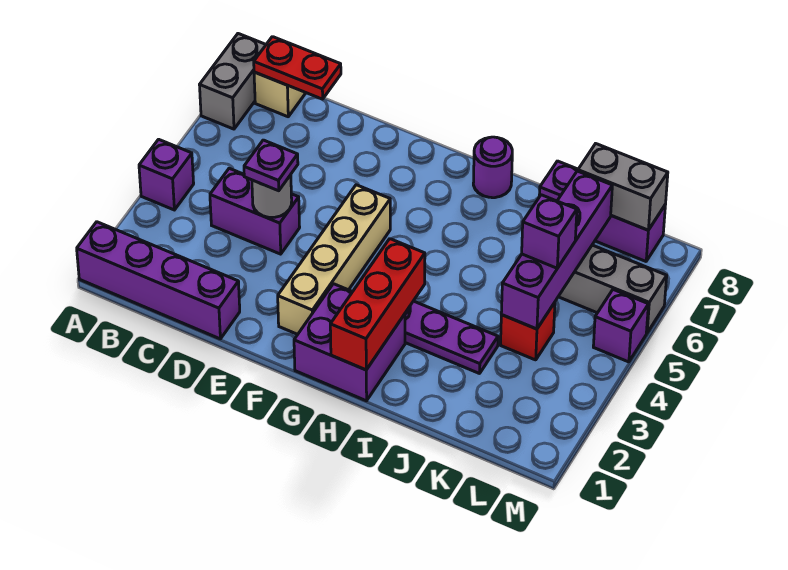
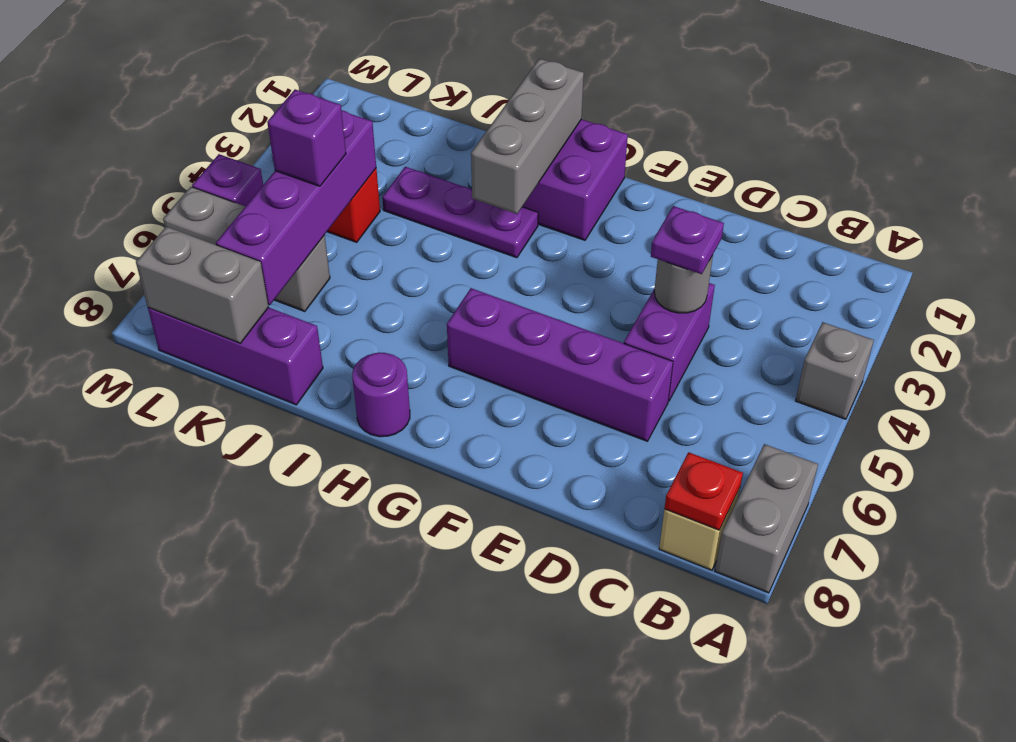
purple 1x4 brick [77,222,240,339] -> purple 1x4 brick moved to [447,288,673,441]
purple 1x1 brick [139,139,194,210] -> grey 1x1 brick [796,322,874,419]
red 1x2 plate [254,37,341,99] -> red 1x1 plate [664,452,743,530]
purple 1x2 brick [210,168,300,254] -> purple 1x2 brick turned to [624,283,715,401]
tan 1x4 brick [278,185,390,334] -> none
red 1x3 brick [330,239,425,370] -> grey 1x3 brick [471,59,584,214]

